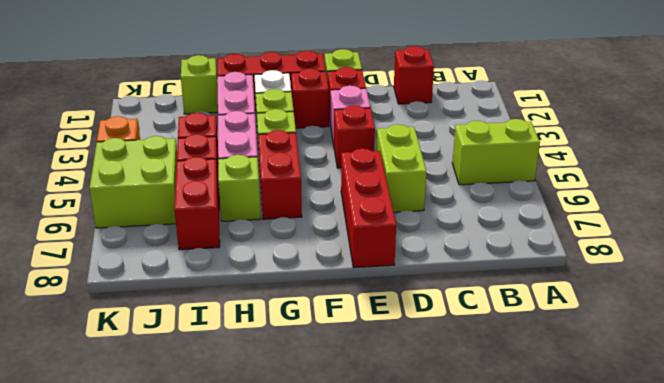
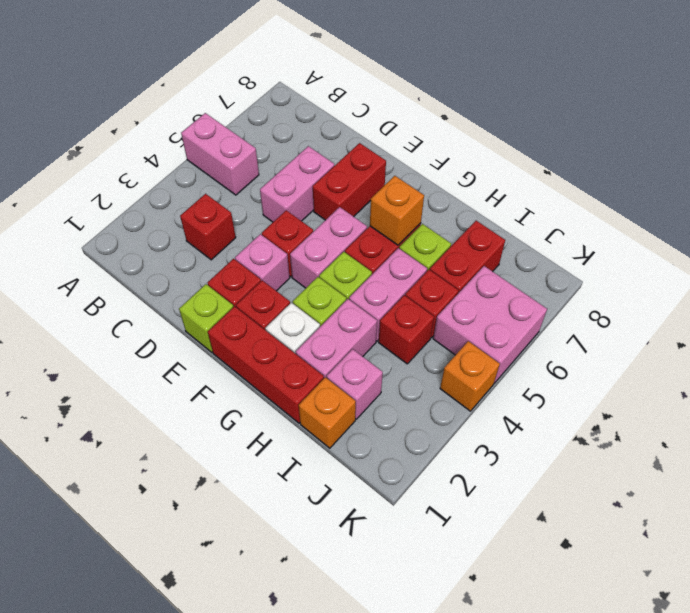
lime 1x2 brick [452,119,540,185] -> pink 1x2 brick [181,113,259,195]
red 1x1 brick [394,46,434,104] -> red 1x1 brick moved to [180,194,236,260]
lime 1x2 brick [376,125,427,212] -> pink 1x2 brick [260,146,334,222]
red 1x3 brick [341,149,396,268] -> red 1x2 brick [313,143,386,220]
none -> pink 1x2 brick [290,207,367,288]
none -> orange 1x1 brick [370,176,424,245]
lime 1x1 brick [181,55,218,114] -> orange 1x1 brick [299,377,356,448]
none -> pink 1x1 brick [327,349,383,419]
lime 2x2 brick [90,136,177,228] -> pink 2x2 brick [433,266,547,383]

